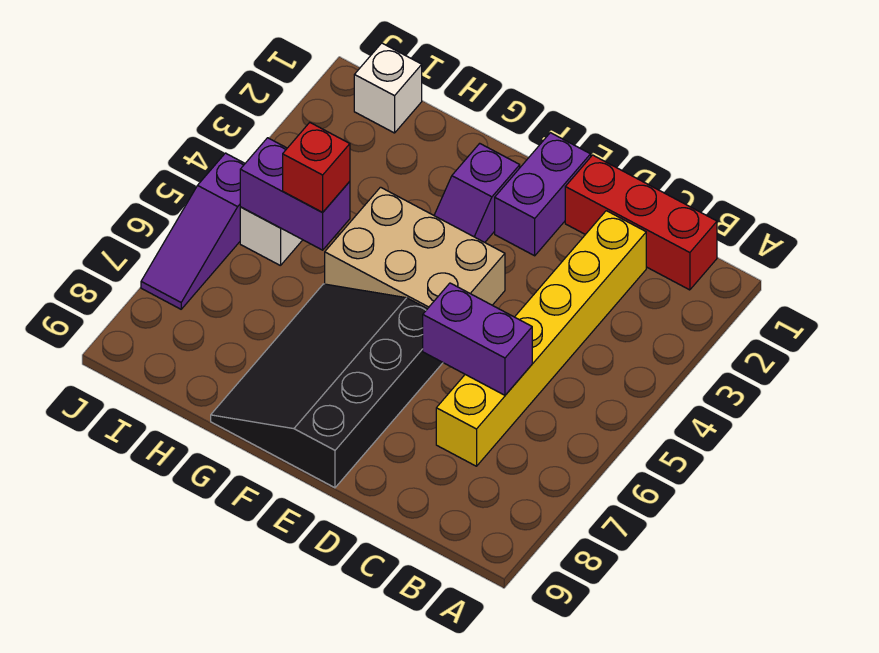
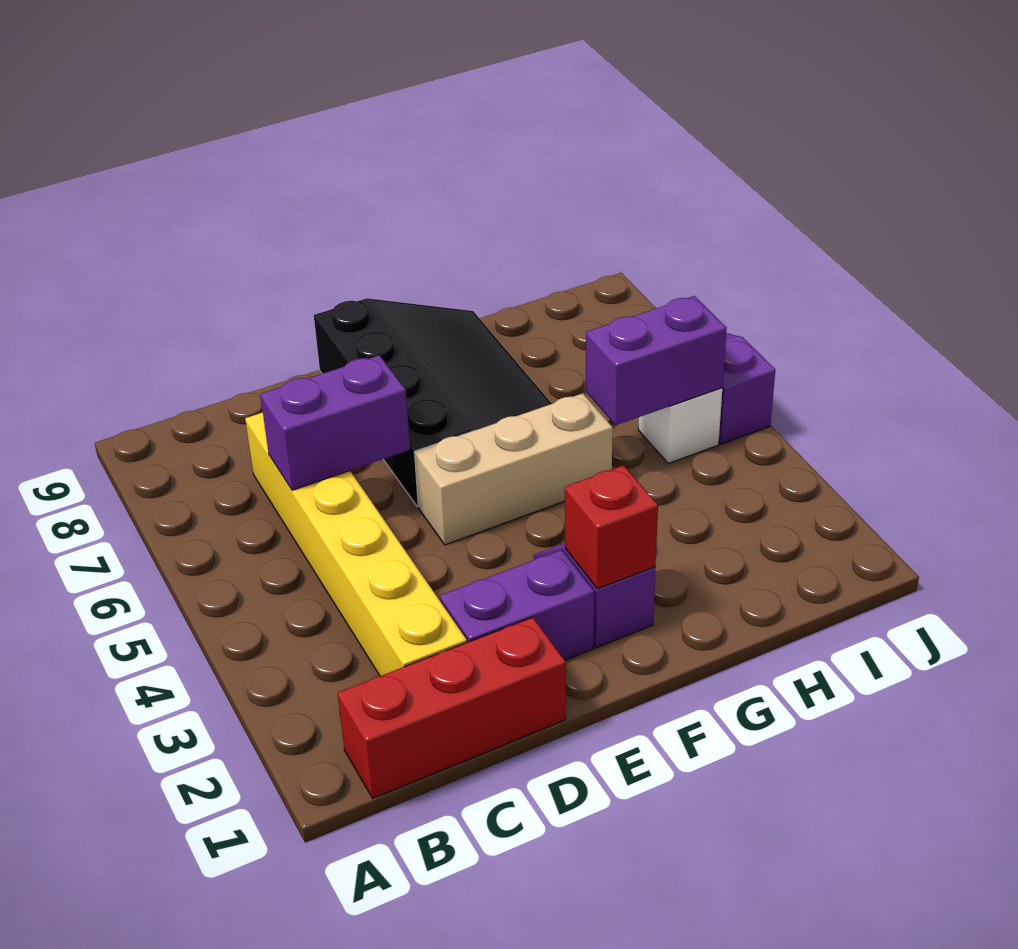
purple 1x2 brick [495,133,591,256] -> purple 1x2 brick turned to [440,550,594,660]
tan 2x3 brick [325,187,505,309] -> tan 1x3 brick [414,393,613,545]
red 1x1 brick [283,123,350,212] -> red 1x1 brick moved to [565,465,658,589]
white 1x1 brick [354,43,422,133] -> none

